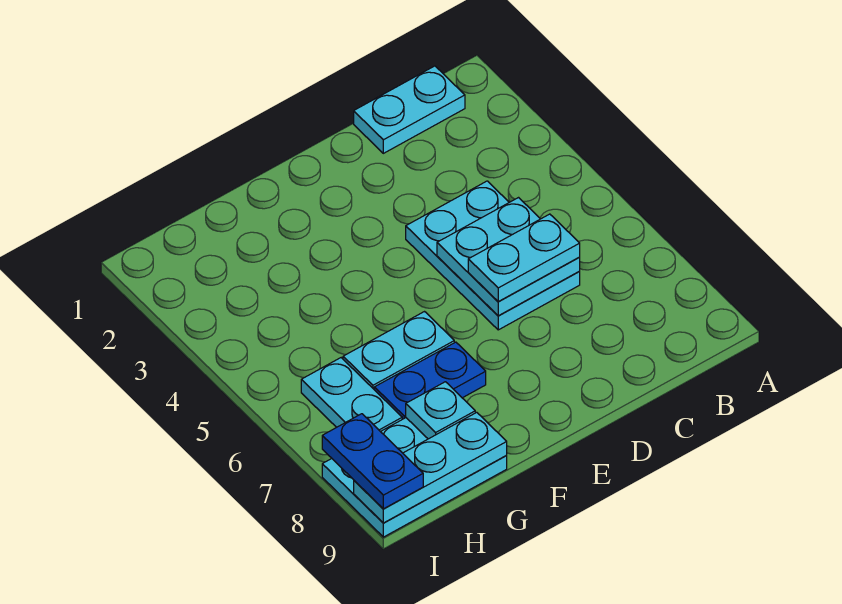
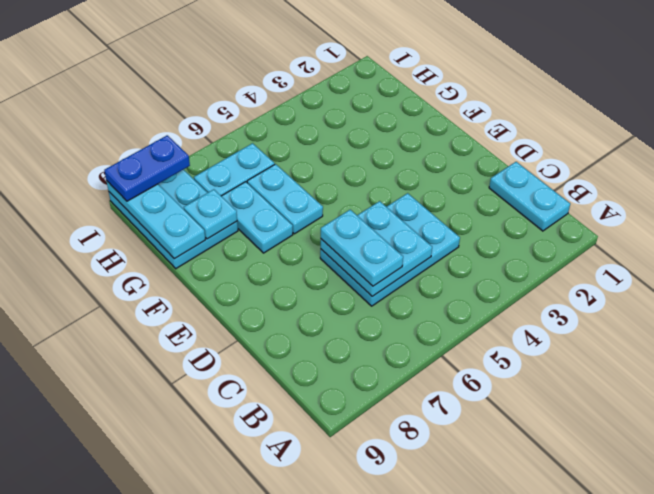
blue 1x2 plate [374,342,486,419] -> cyan 1x2 plate [222,182,293,253]

